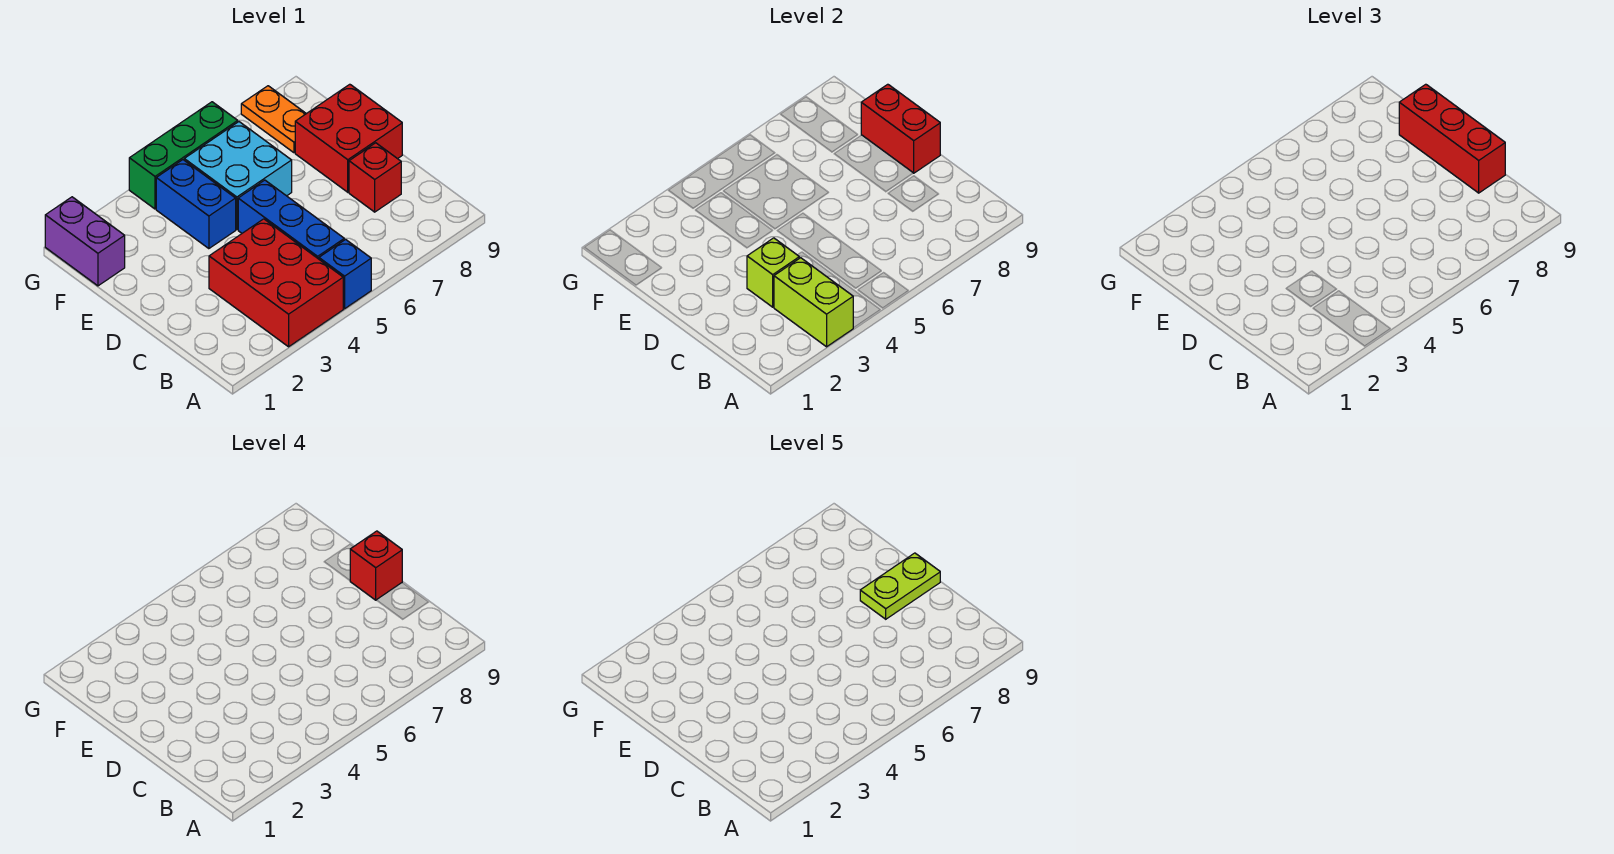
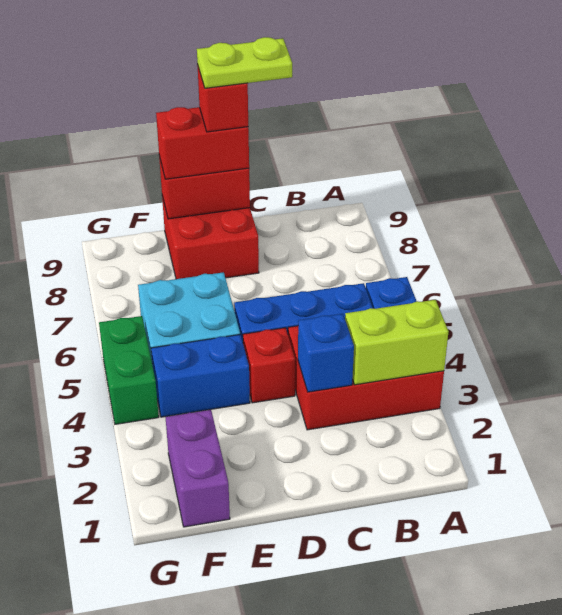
lime 1x1 brick [747,238,799,307] -> blue 1x1 brick [298,314,354,392]
red 1x1 brick [349,143,401,212] -> red 1x1 brick moved to [243,328,295,403]
red 1x3 brick [1399,84,1505,193] -> red 1x2 brick [156,107,249,179]
lime 1x2 plate [860,553,940,619] -> lime 1x2 plate turned to [197,37,292,88]
purple 1x2 brick [45,197,125,286] -> purple 1x2 brick turned to [166,410,230,527]
orange 1x2 plate [241,86,306,153] -> none
green 1x3 brick [129,102,238,209] -> green 1x2 brick [99,316,159,424]

